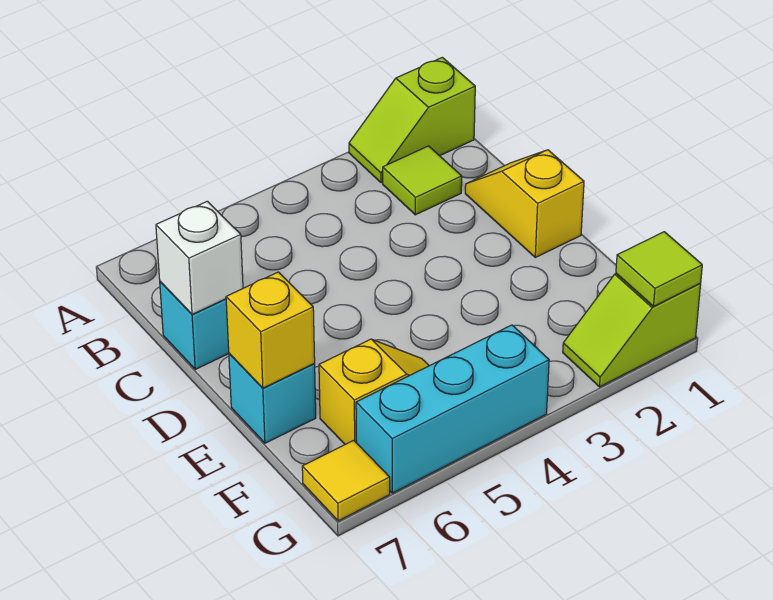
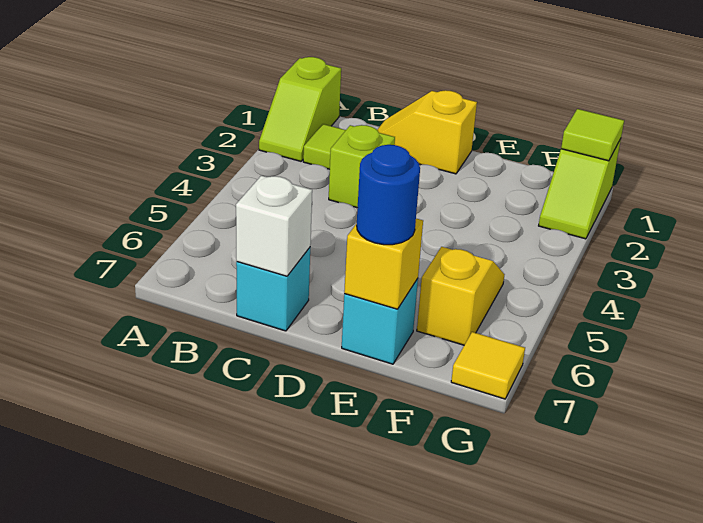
none -> lime 1x1 brick [329,125,395,208]
none -> blue 1x1 round brick [357,145,420,245]
cyan 1x3 brick [356,325,549,493] -> none

